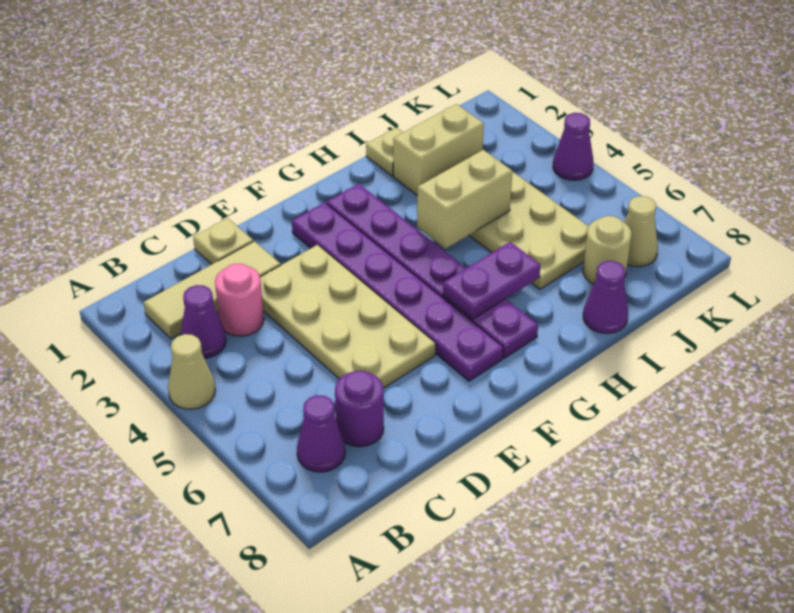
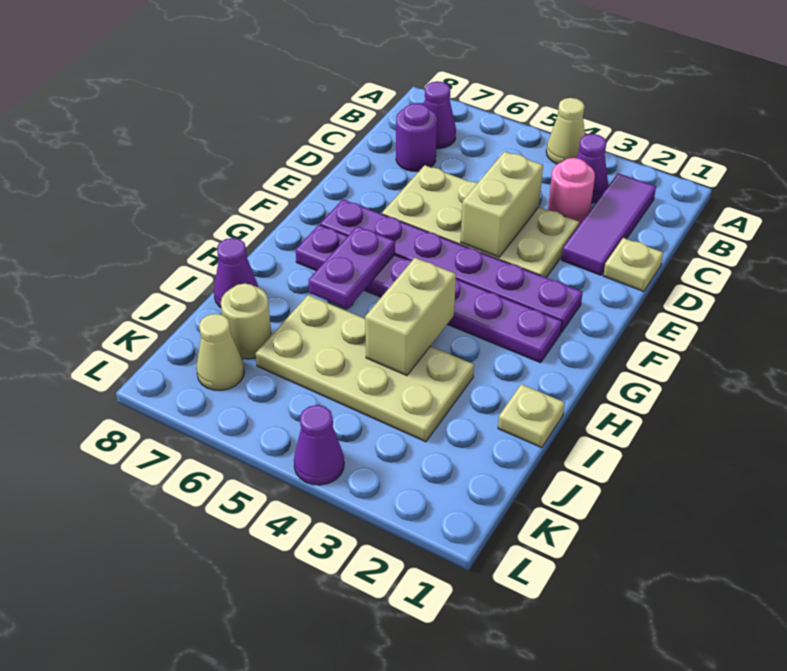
tan 1x3 tile [144,241,281,339] -> purple 1x3 tile [562,173,656,275]
tan 1x2 brick [393,104,484,195] -> tan 1x2 brick moved to [461,151,543,257]

